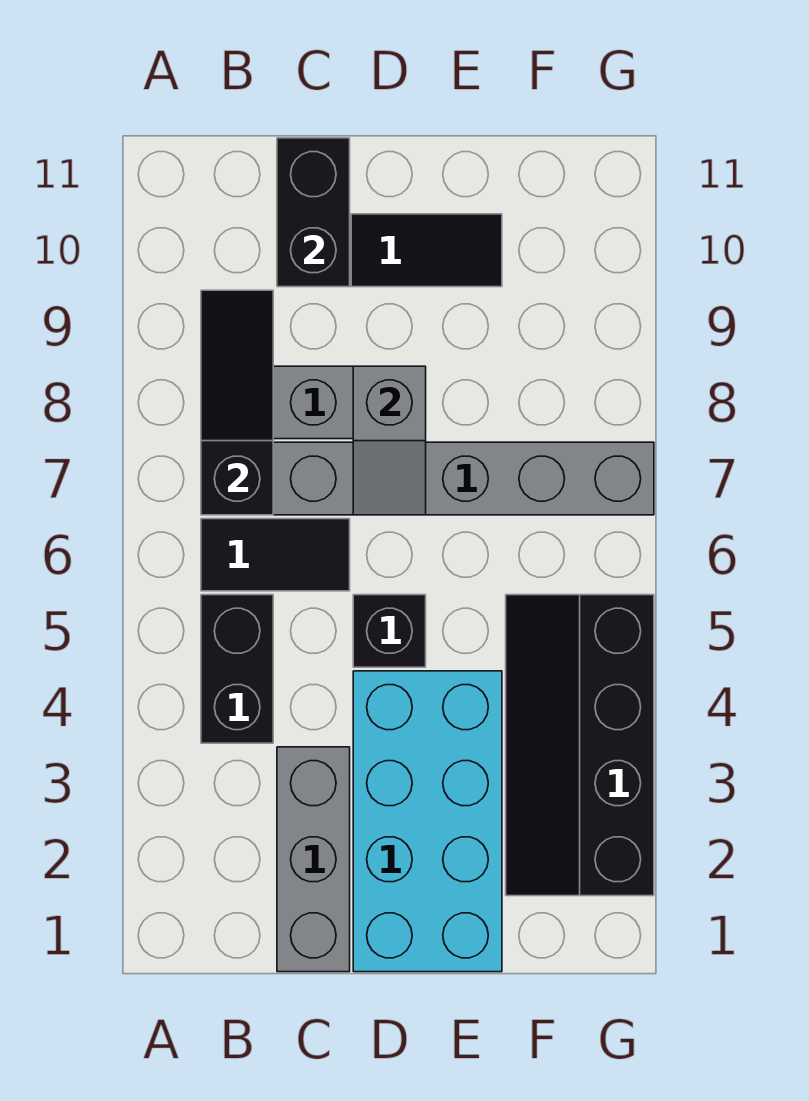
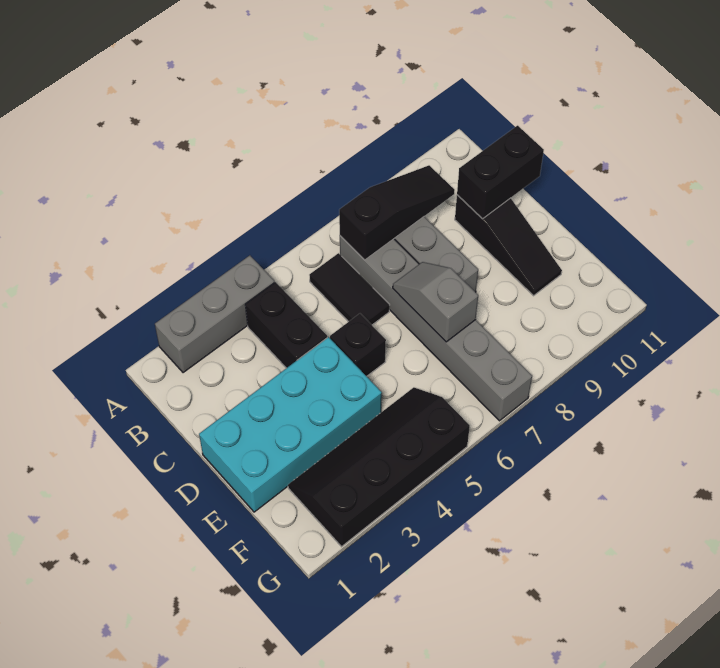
black 1x2 brick [201,595,273,743] -> black 1x2 brick turned to [245,282,327,368]
grey 1x3 brick [277,747,350,972] -> grey 1x3 brick moved to [155,255,275,373]
grey 1x2 slope [353,366,426,515] -> grey 1x2 slope turned to [393,262,478,342]

